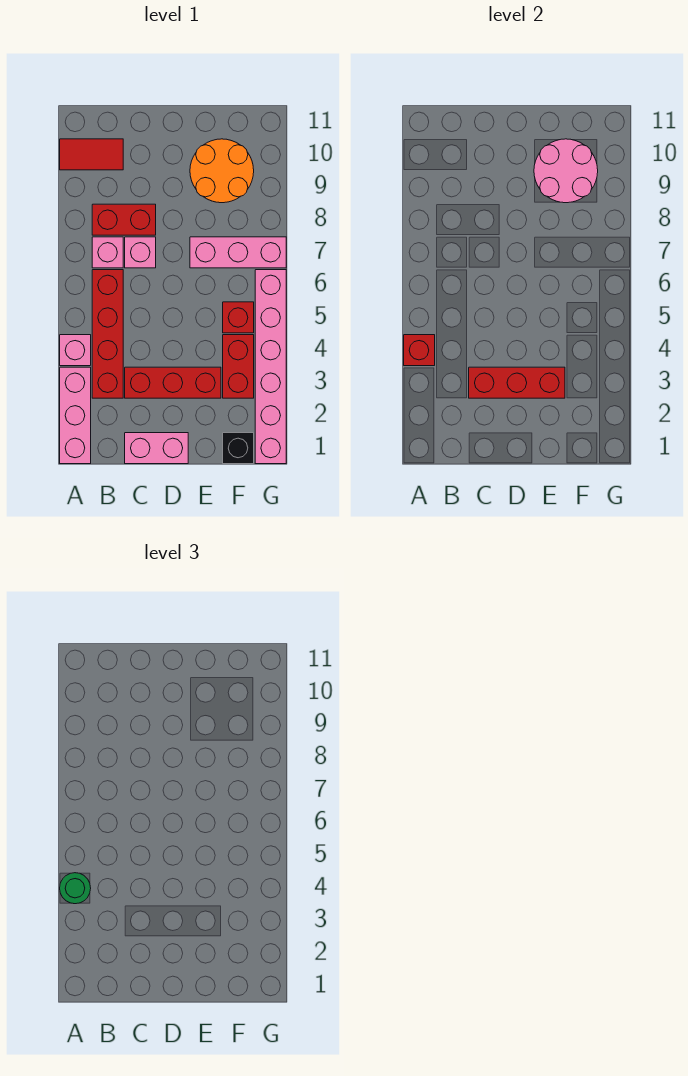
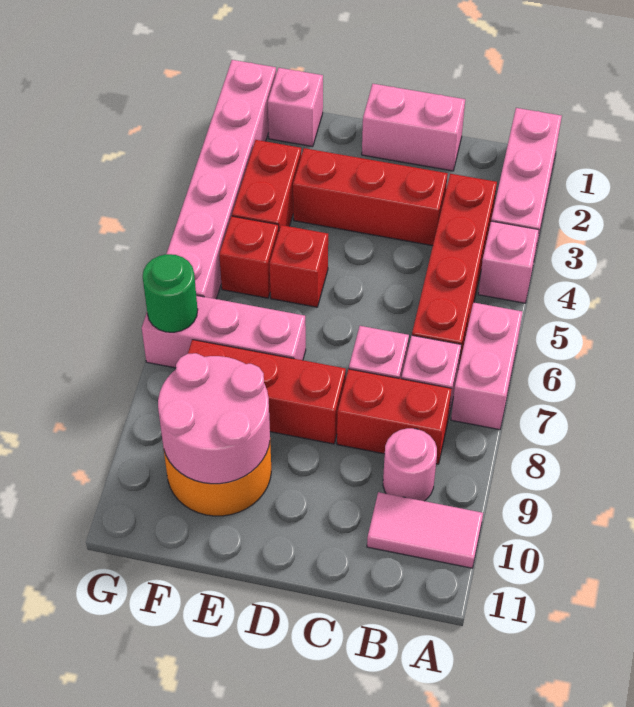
red 1x1 brick [404,335,435,366] -> red 1x1 brick moved to [269,225,328,307]
green 1x1 round brick [60,873,91,904] -> green 1x1 round brick moved to [143,254,198,332]
none -> pink 1x2 brick [451,303,522,430]
red 1x2 tile [60,139,123,170] -> pink 1x2 tile [367,492,483,568]
none -> pink 1x1 round brick [383,428,437,501]
red 1x3 brick [469,367,565,398] -> red 1x3 brick moved to [188,340,346,444]
black 1x1 brick [223,433,254,464] -> pink 1x1 brick [268,68,323,147]

